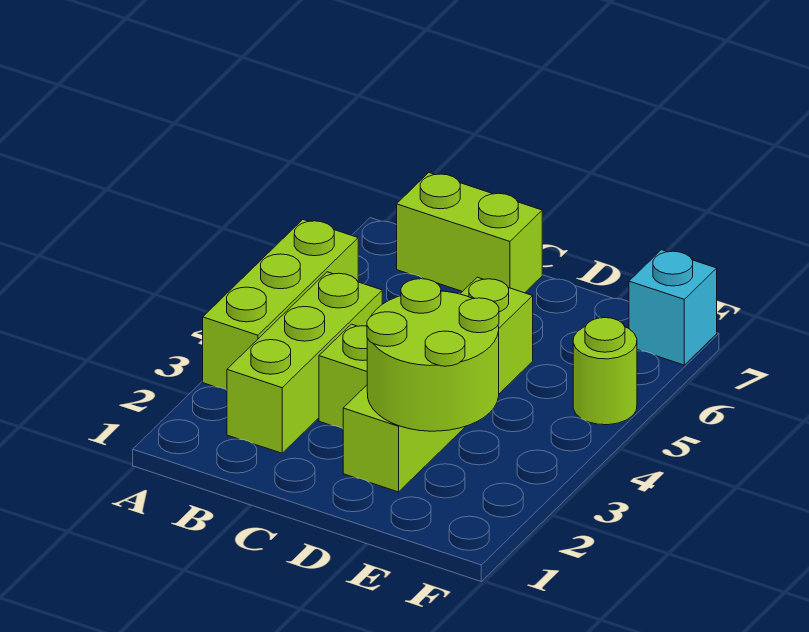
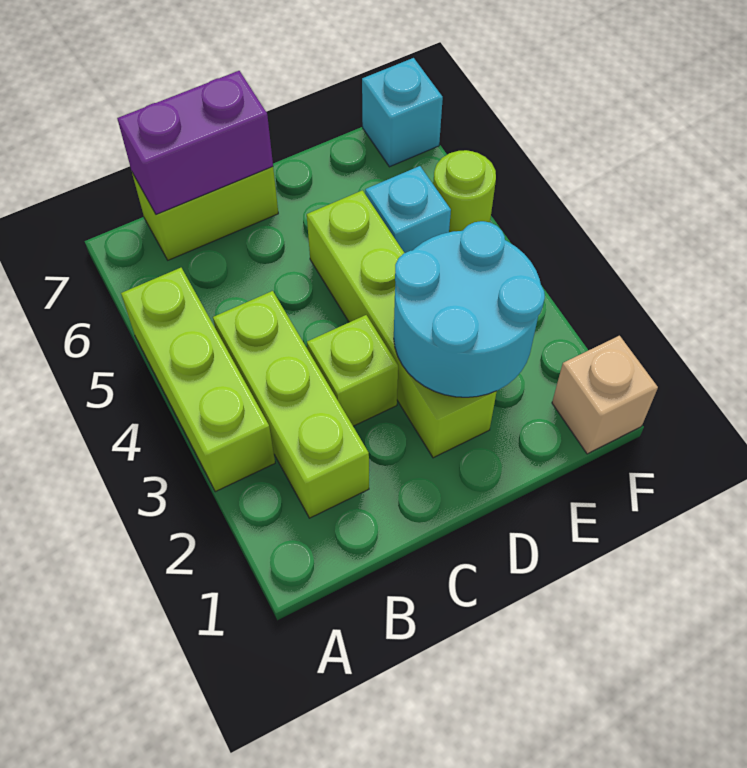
none -> purple 1x2 brick [117,71,273,214]
lime 2x2 round brick [367,279,499,431] -> cyan 2x2 round brick [394,221,545,397]
none -> cyan 1x1 brick [365,166,451,253]
none -> tan 1x1 brick [552,336,658,454]

